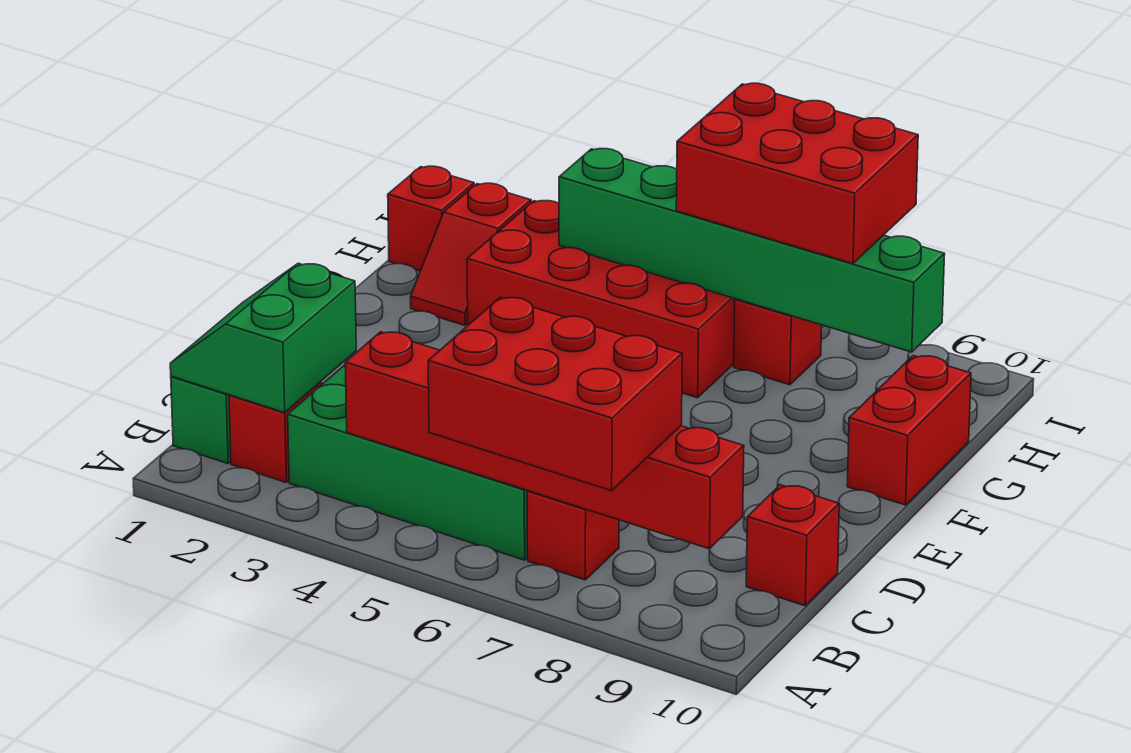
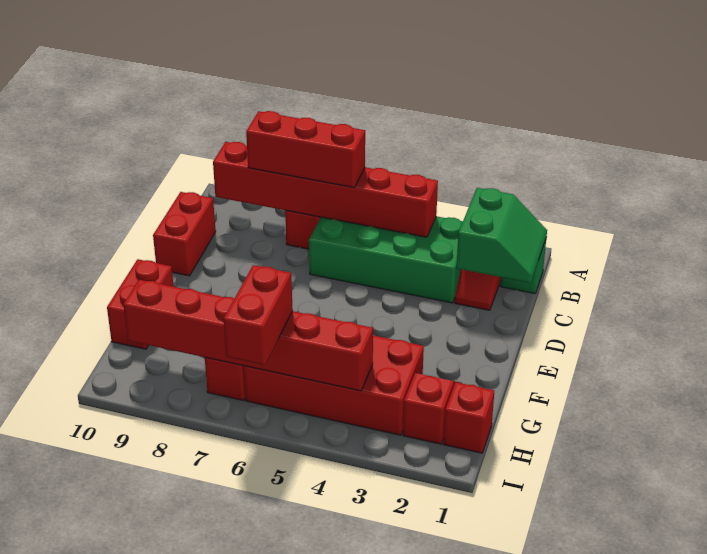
red 2x3 brick [428,297,682,491] -> red 1x3 brick [246,111,365,188]
red 1x1 brick [746,485,839,606] -> red 1x2 brick [153,192,216,276]
green 1x6 brick [559,149,945,352] -> red 1x6 brick [123,280,373,391]
red 2x3 brick [676,83,918,264] -> red 1x2 brick [224,265,293,365]

